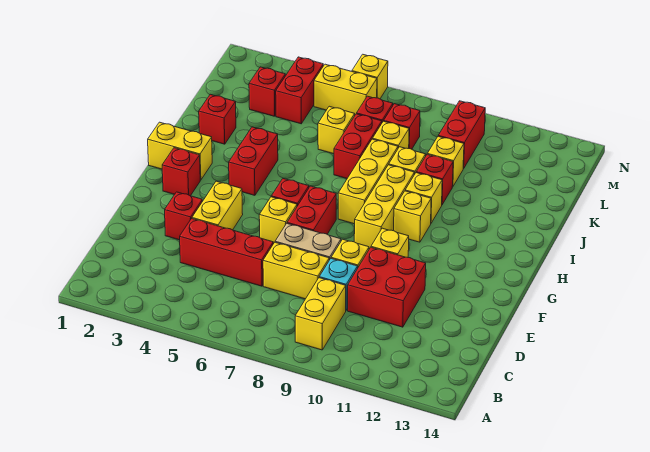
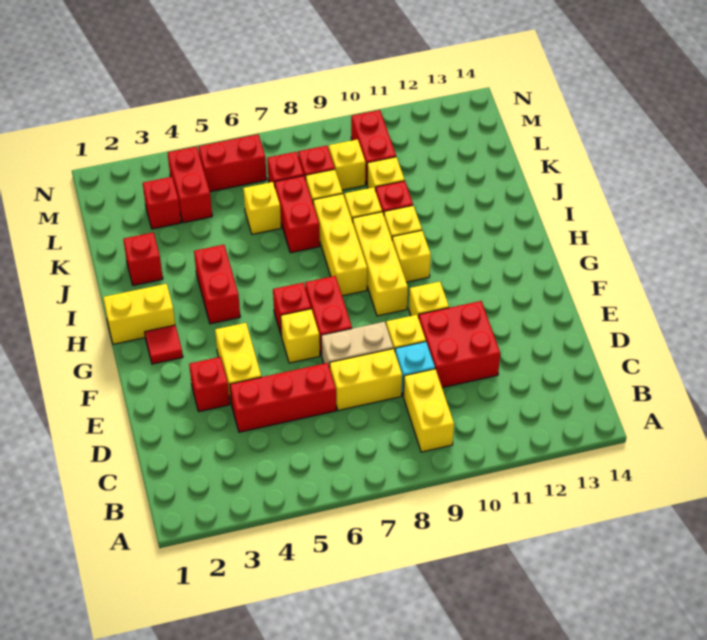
red 1x1 brick [162,148,200,196] -> red 1x1 tile [145,325,183,364]
yellow 1x2 brick [314,64,377,115] -> red 1x2 brick [198,134,267,192]
yellow 1x1 brick [352,54,388,99] -> yellow 1x1 brick moved to [329,139,366,190]

